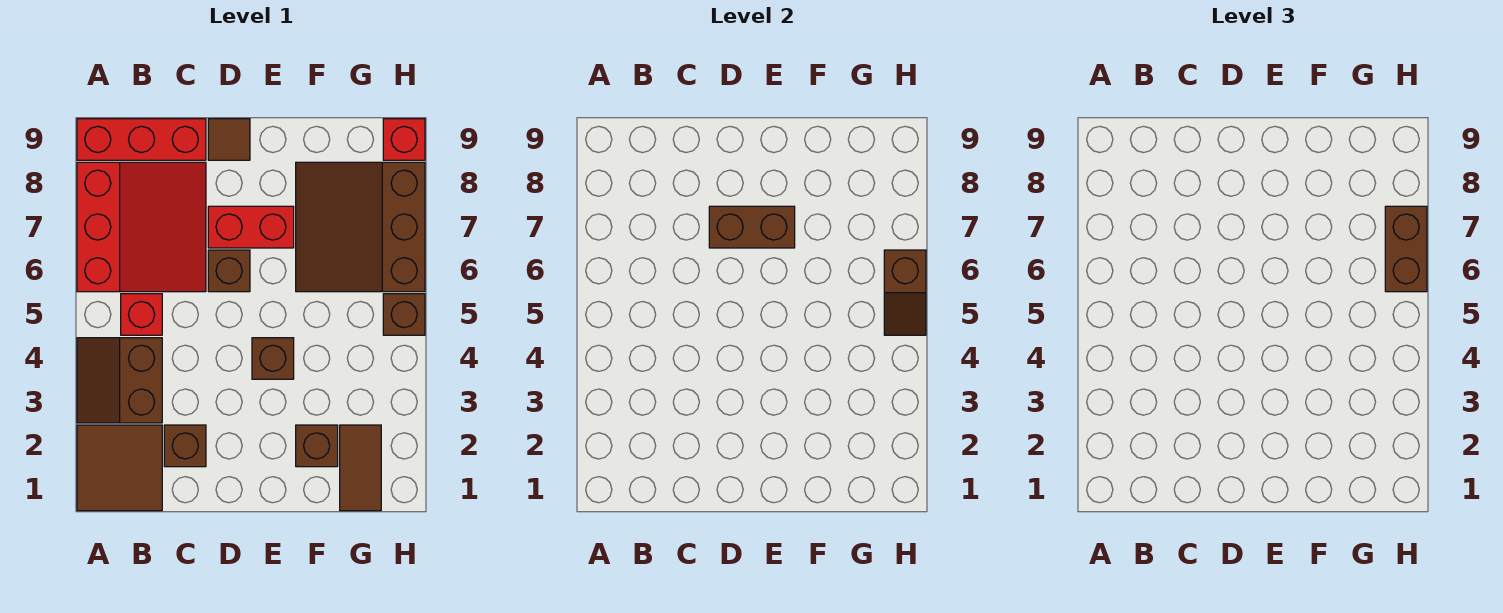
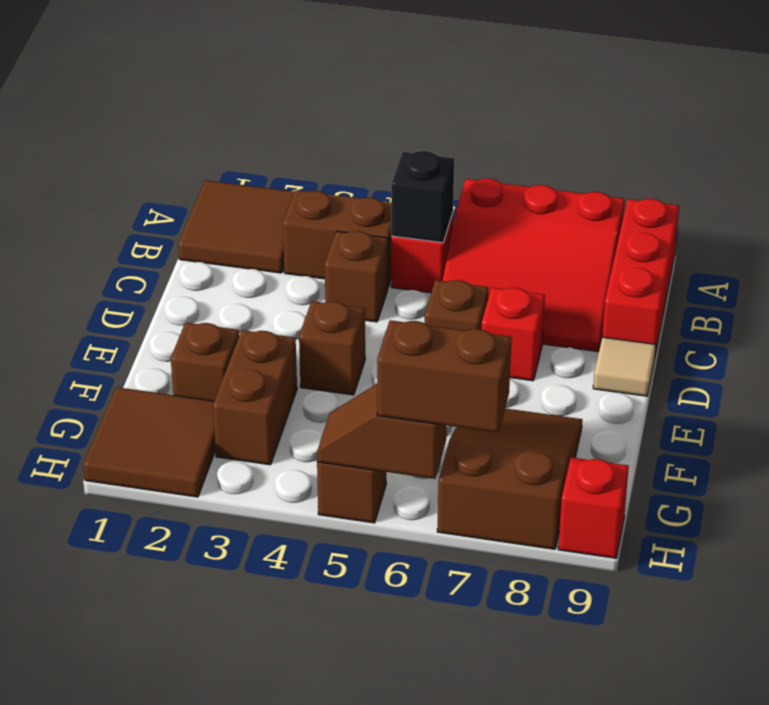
none -> black 1x1 brick [391,151,454,243]
brown 1x1 brick [164,425,206,467] -> brown 1x1 brick moved to [325,231,388,322]
red 1x2 brick [208,206,294,248] -> red 1x1 brick [482,287,545,381]
brown 1x2 brick [709,206,795,248] -> brown 1x2 brick moved to [213,330,297,465]
brown 1x1 tile [208,119,250,160] -> tan 1x1 tile [593,337,656,396]
brown 3x3 slope [296,162,425,292] -> brown 2x3 slope [437,408,582,549]
brown 1x2 tile [340,425,381,511] -> brown 2x2 tile [83,387,216,497]

